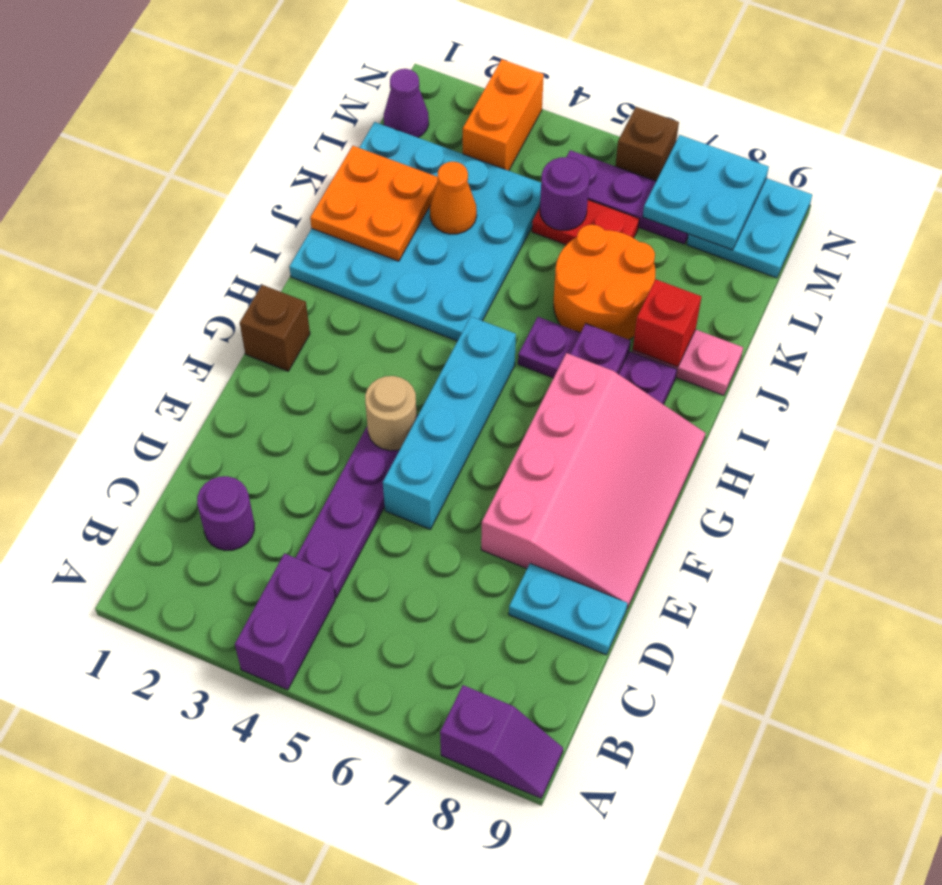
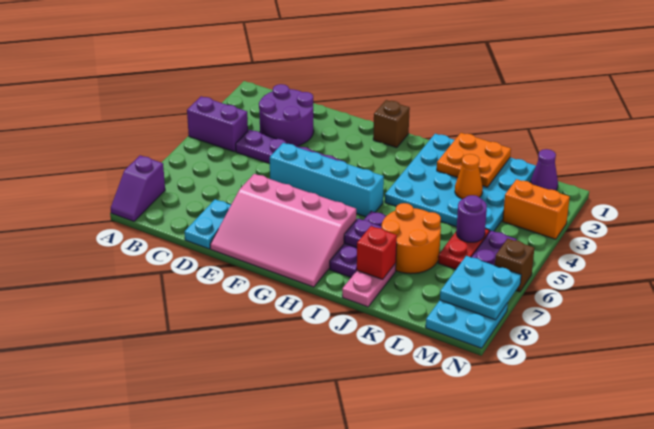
purple 1x1 round brick [197,476,254,550] -> purple 2x2 round brick [259,84,314,146]
tan 1x1 round brick [365,376,417,451] -> none

